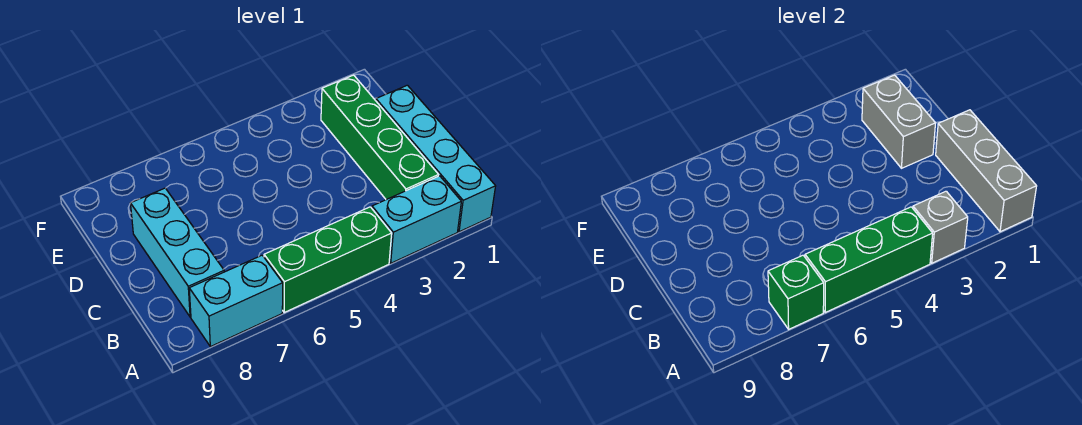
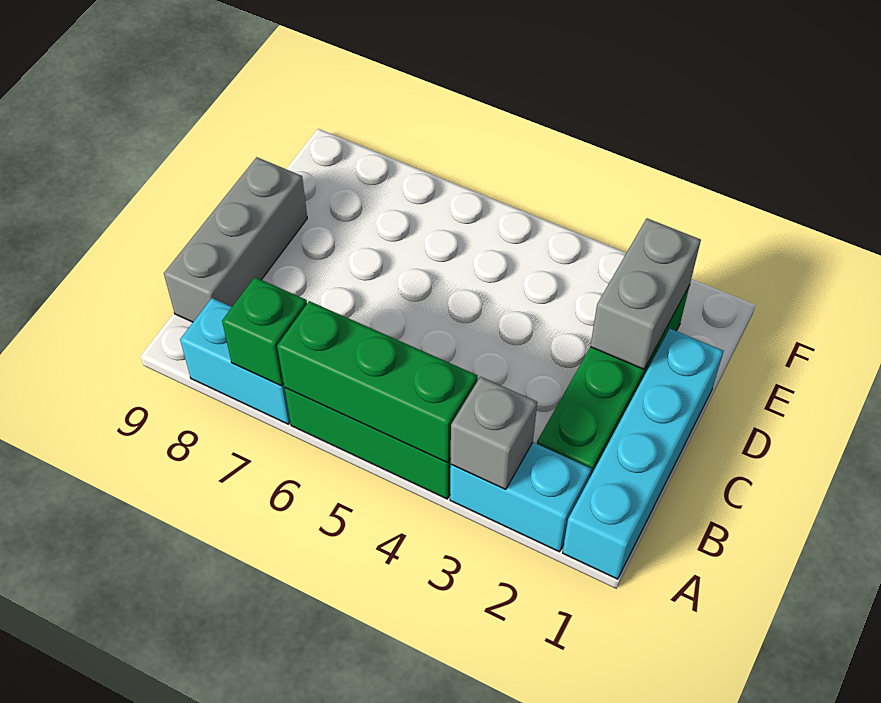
grey 1x3 brick [936,110,1037,232] -> grey 1x3 brick moved to [164,157,307,322]
cyan 1x3 brick [131,188,224,317] -> none

